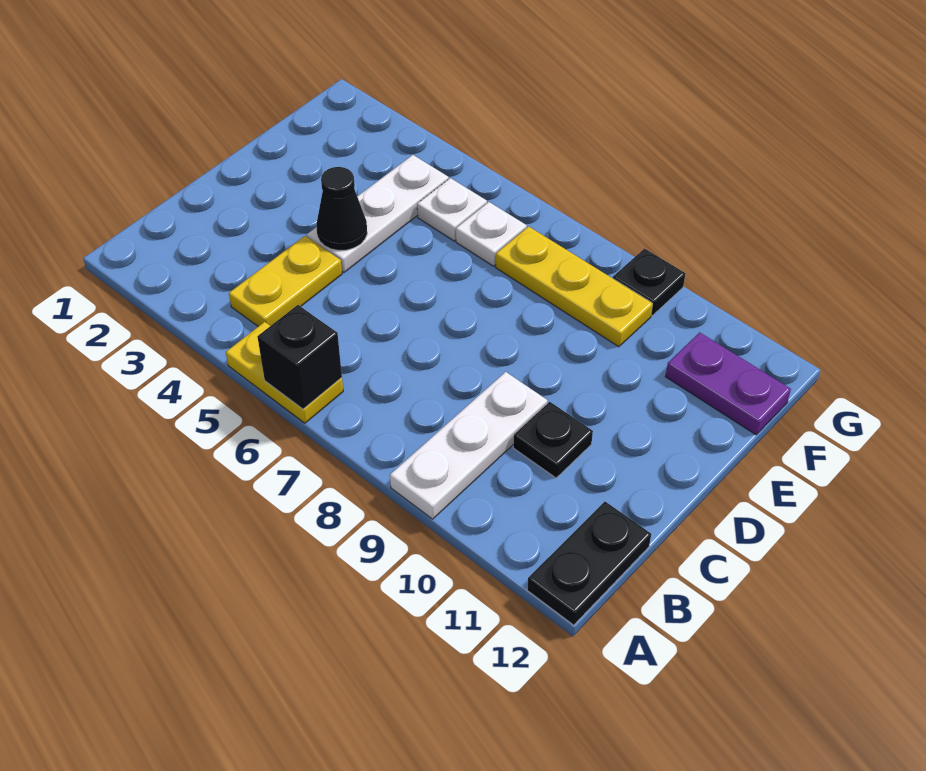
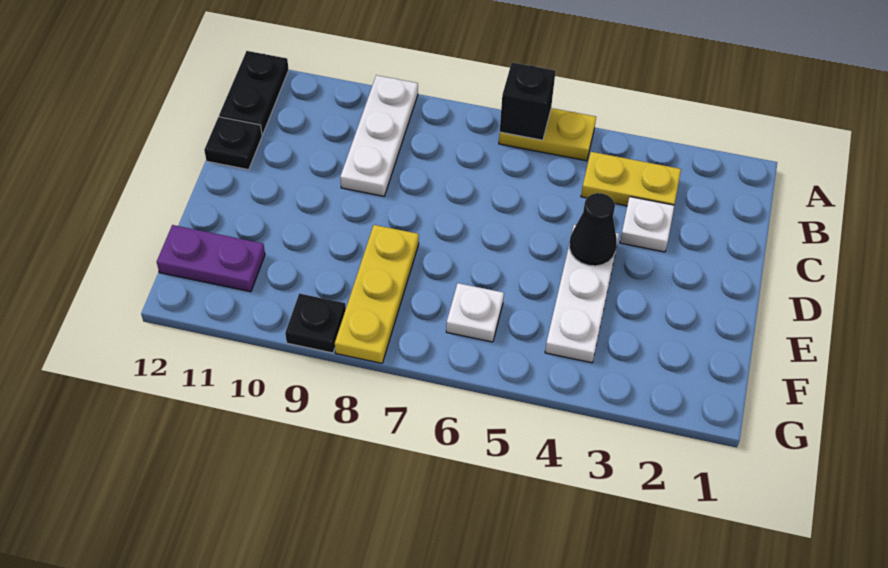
yellow 1x2 plate [229,236,342,326] -> yellow 1x2 plate turned to [581,152,681,206]
black 1x1 plate [513,402,593,478] -> black 1x1 plate moved to [204,117,262,170]
white 1x1 plate [417,178,487,241] -> white 1x1 plate moved to [620,197,674,252]
yellow 1x3 plate [495,226,653,347] -> yellow 1x3 plate turned to [335,225,419,363]

